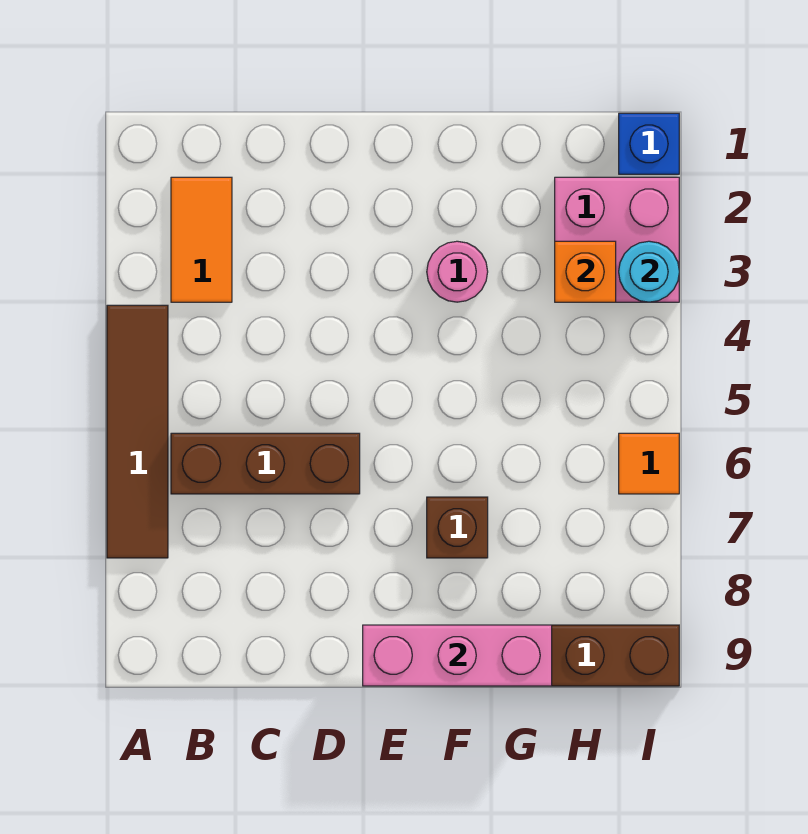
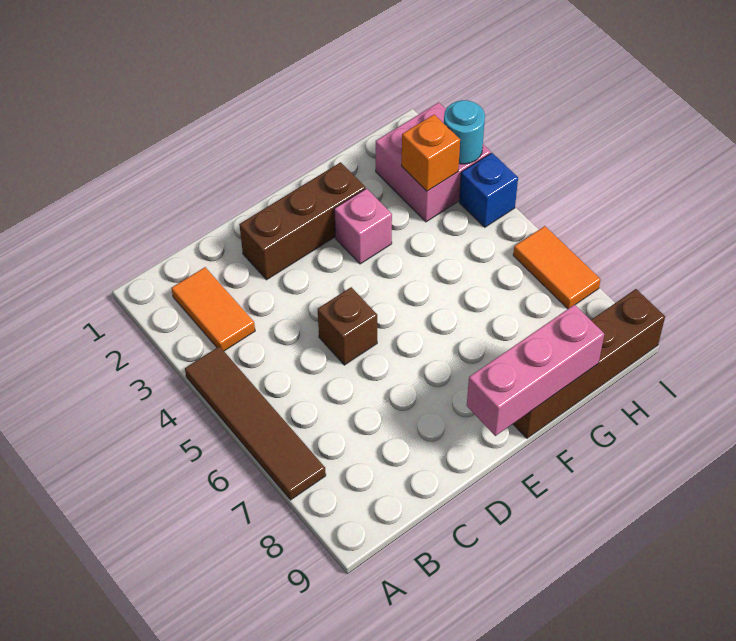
brown 1x3 brick [171,433,360,494] -> brown 1x3 brick moved to [239,162,365,280]
pink 1x1 round brick [427,241,488,302] -> pink 1x1 brick [334,189,392,264]
brown 1x1 brick [427,497,488,558] -> brown 1x1 brick moved to [317,287,377,365]
blue 1x1 brick [619,113,679,174] -> blue 1x1 brick moved to [459,153,518,227]
orange 1x1 tile [619,433,679,494] -> orange 1x2 tile [513,226,601,309]

